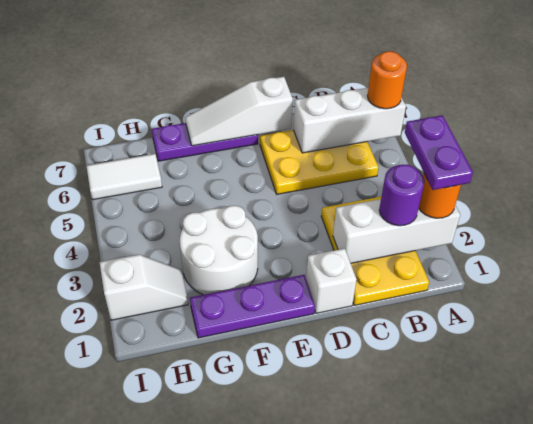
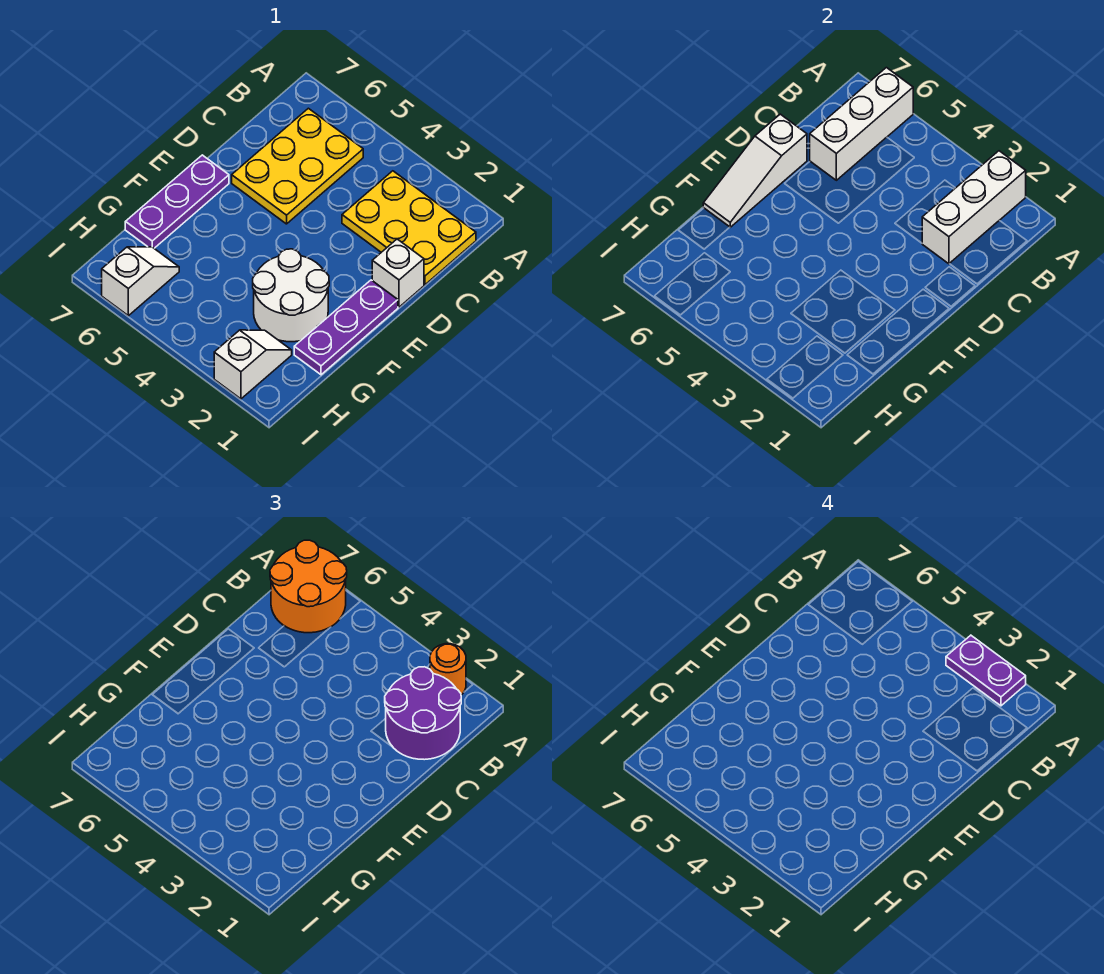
orange 1x1 round brick [367,51,407,109] -> orange 2x2 round brick [270,540,347,633]
purple 1x1 round brick [379,165,425,226] -> purple 2x2 round brick [385,667,461,760]
white 1x2 tile [86,154,162,200] -> white 1x2 slope [102,247,179,316]

